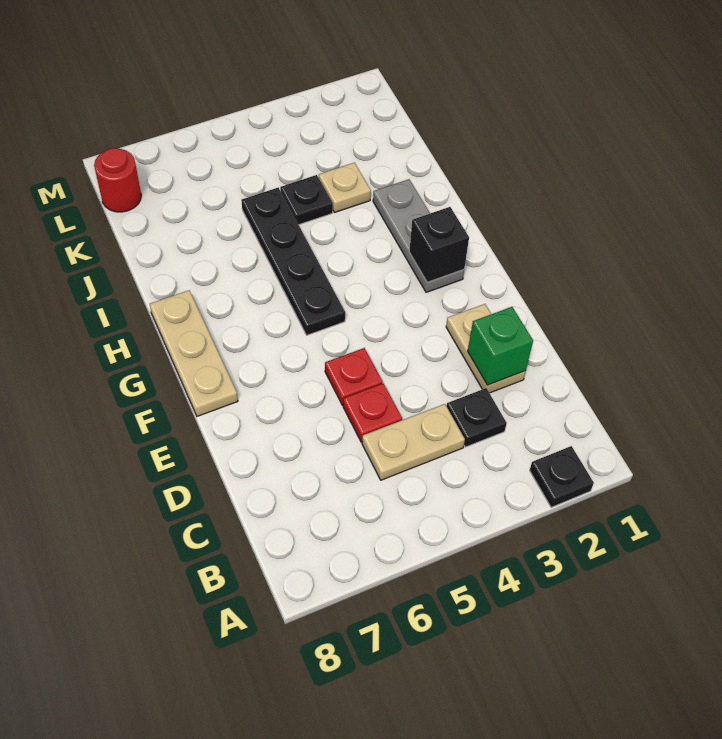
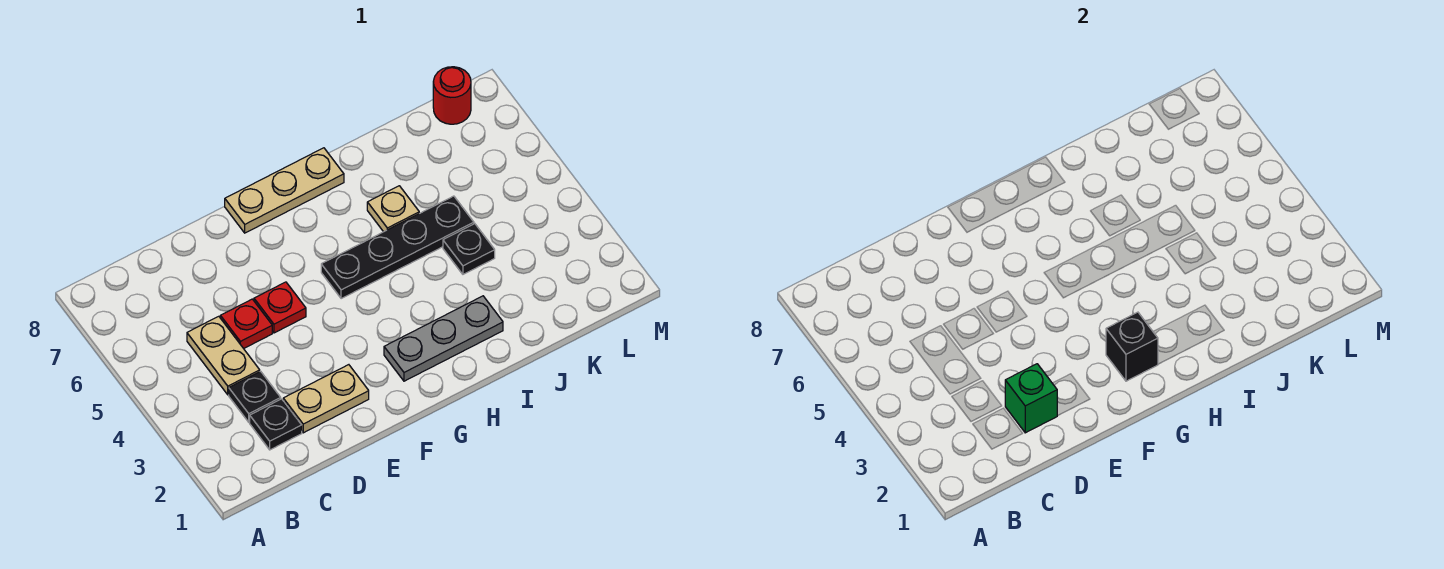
black 1x1 plate [530,446,594,507] -> black 1x1 plate moved to [250,399,302,450]
tan 1x1 plate [319,163,371,213] -> tan 1x1 plate moved to [367,186,419,232]

